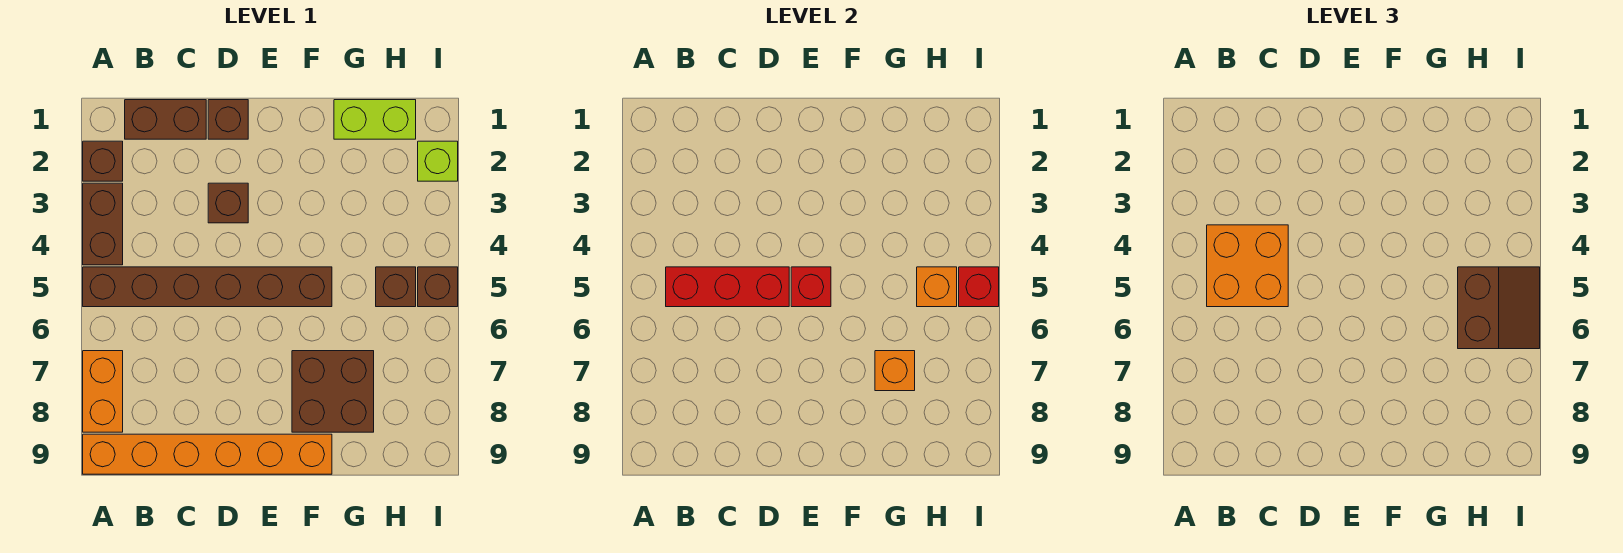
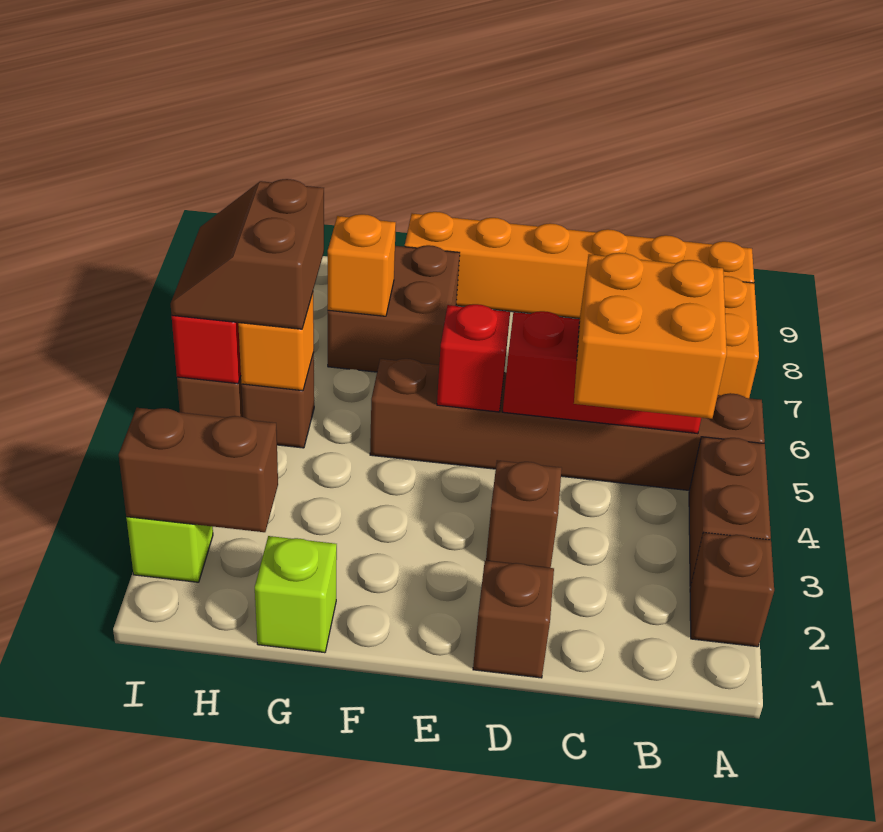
brown 1x2 brick [125,100,206,139] -> brown 1x2 brick moved to [119,408,278,532]
lime 1x2 brick [334,100,416,139] -> lime 1x1 brick [255,536,337,653]

